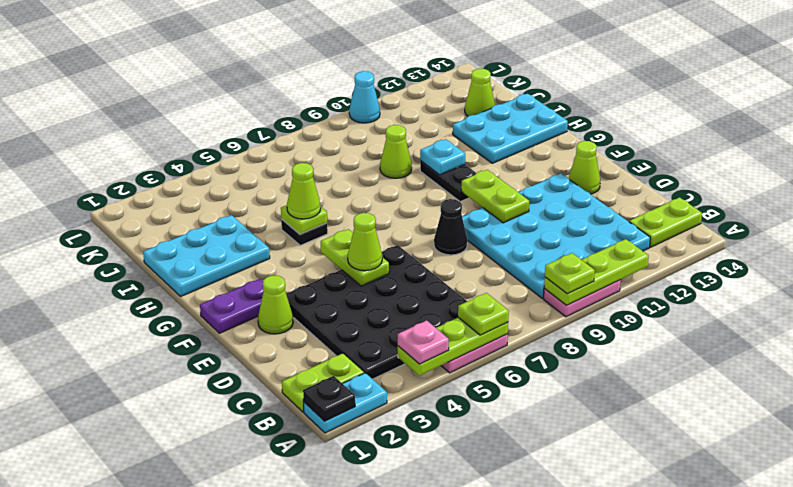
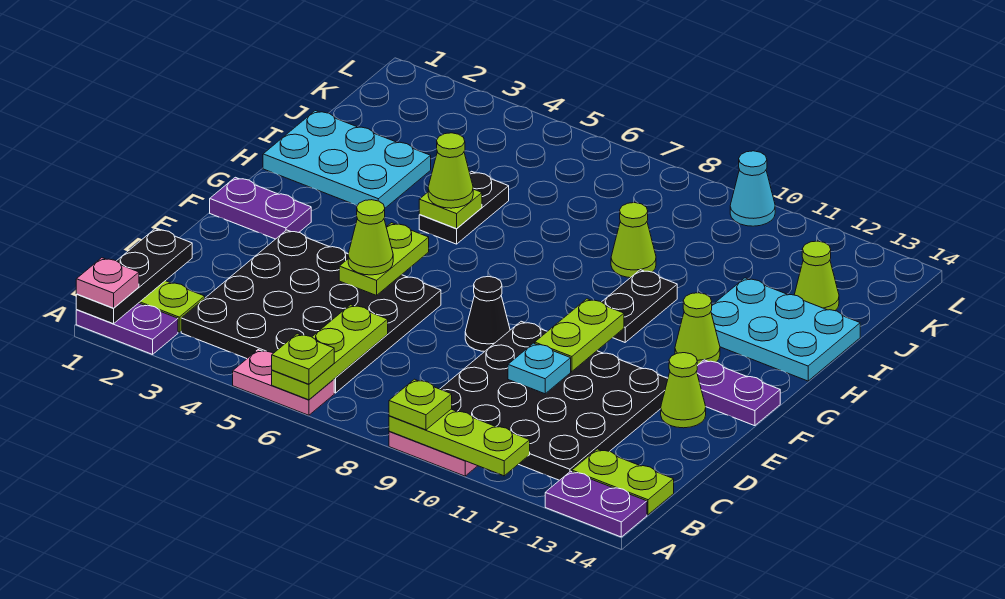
cyan 1x2 plate [304,373,387,433] -> purple 1x2 plate [76,303,178,354]
black 1x1 plate [303,376,355,421] -> black 1x3 plate [76,229,192,324]
lime 1x3 plate [398,318,508,376] -> lime 1x3 plate turned to [272,305,388,400]
pink 1x1 plate [398,321,449,364] -> pink 1x1 plate moved to [76,258,139,308]
none -> purple 1x2 plate [545,471,647,537]
cyan 4x4 plate [462,174,650,299] -> black 4x4 plate [441,321,668,480]
lime 1x1 cone [258,275,293,334] -> lime 1x1 cone moved to [675,293,720,365]
none -> purple 1x2 plate [697,360,780,426]
black 1x1 plate [281,219,328,245] -> black 1x2 plate [419,171,509,244]
cyan 1x1 plate [420,139,465,175] -> cyan 1x1 plate moved to [508,343,571,394]

